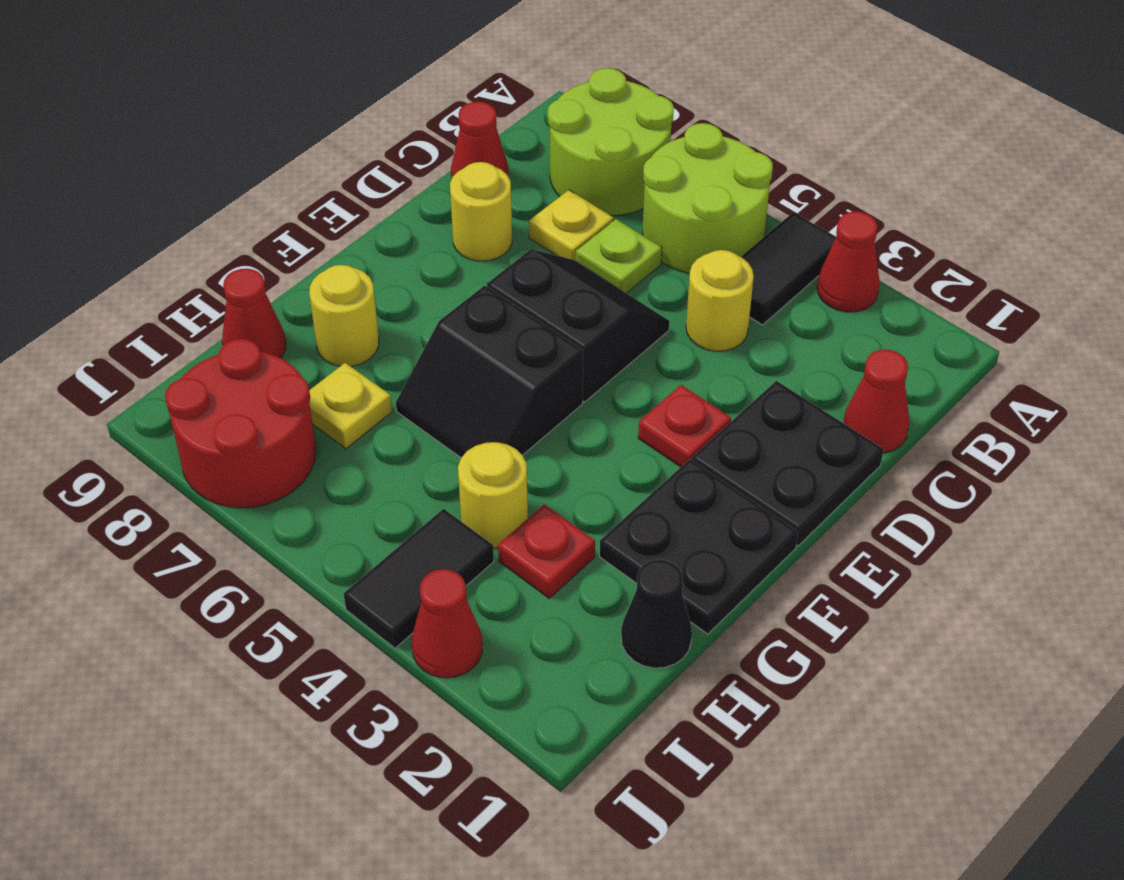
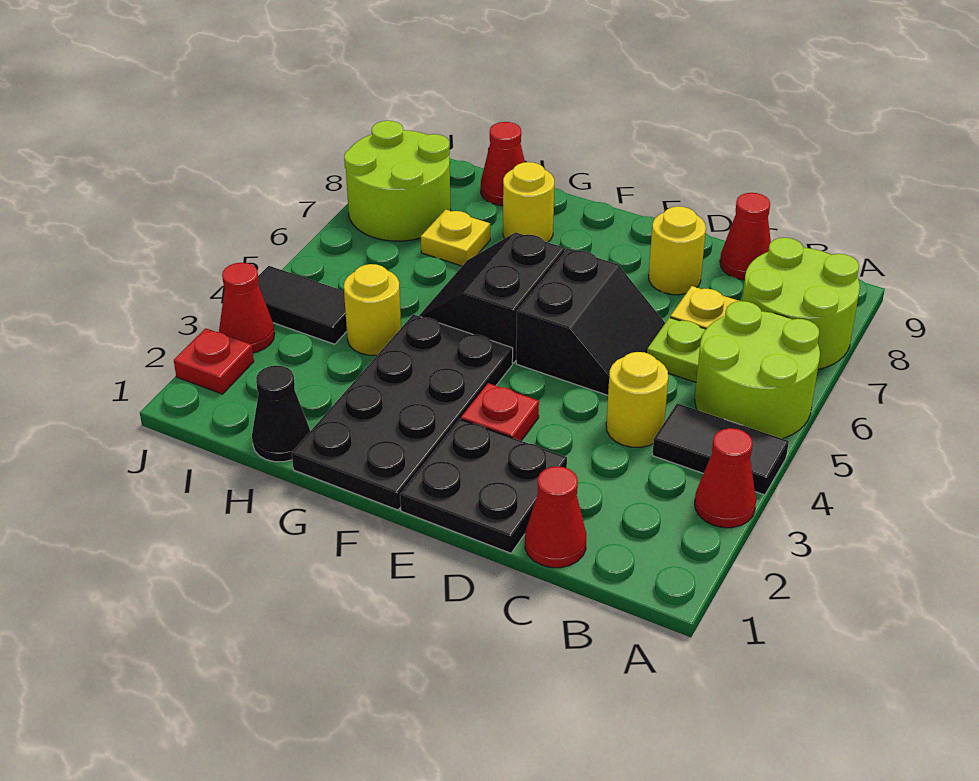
black 2x2 plate [600,459,798,634] -> black 2x4 plate [292,314,513,510]
red 1x1 plate [498,504,595,598] -> red 1x1 plate moved to [174,328,254,394]
red 2x2 round brick [165,339,316,508] -> lime 2x2 round brick [344,121,451,241]

